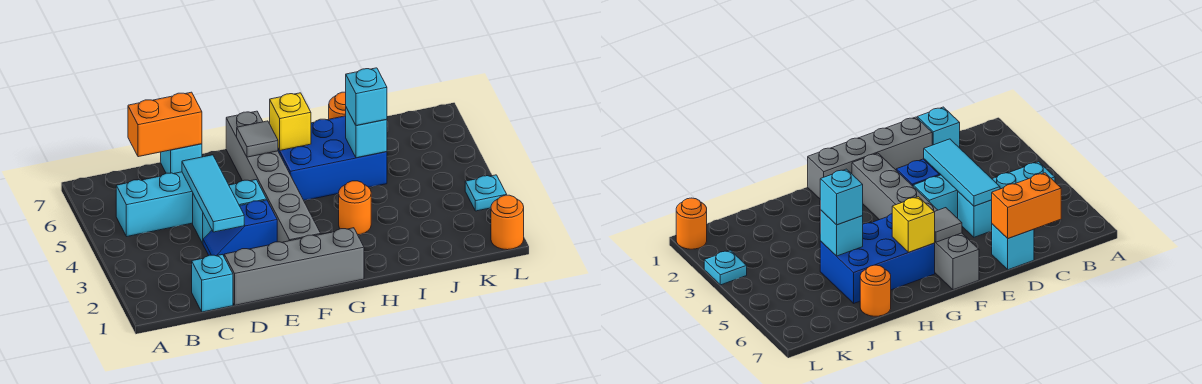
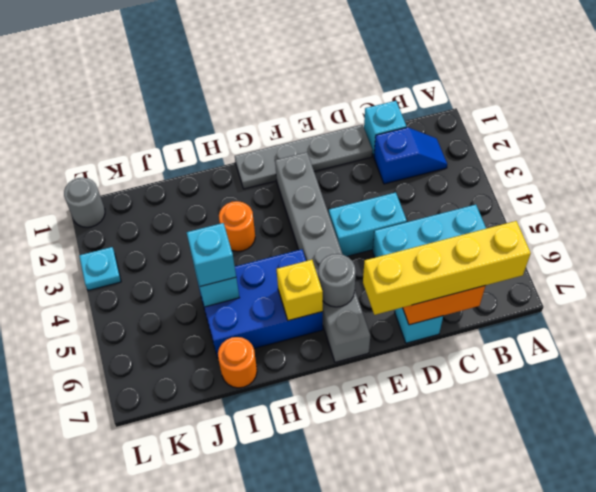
none -> yellow 1x4 brick [363,221,531,315]
grey 1x4 brick [224,228,364,305] -> grey 1x4 plate [235,125,372,189]
blue 1x2 slope [203,200,277,256] -> blue 1x2 slope moved to [374,127,447,184]
cyan 1x3 tile [182,155,244,232] -> none
grey 1x1 tile [237,121,278,157] -> grey 1x1 round brick [318,254,356,307]
orange 1x1 round brick [491,195,524,250] -> grey 1x1 round brick [64,178,105,227]

